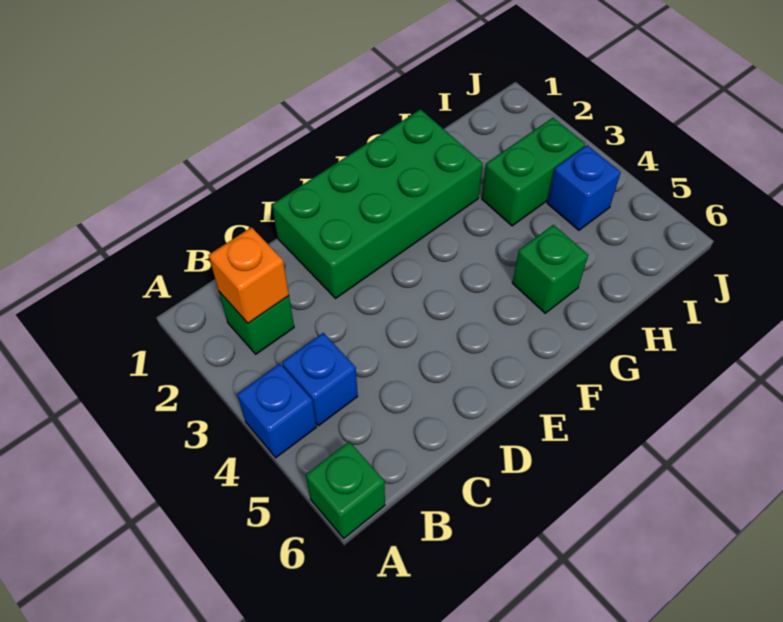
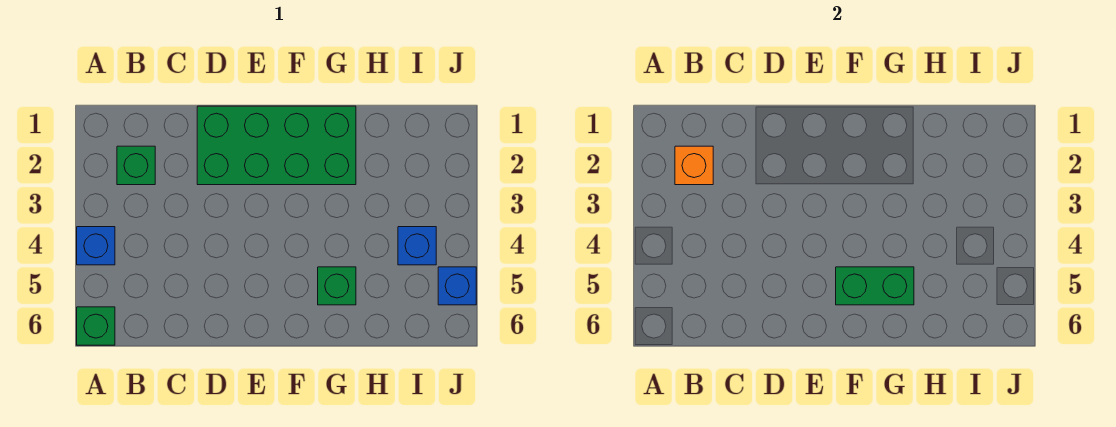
blue 1x1 brick [282,333,358,426] -> blue 1x1 brick moved to [438,267,476,305]
green 1x2 brick [482,118,585,226] -> green 1x2 brick moved to [836,267,914,305]

